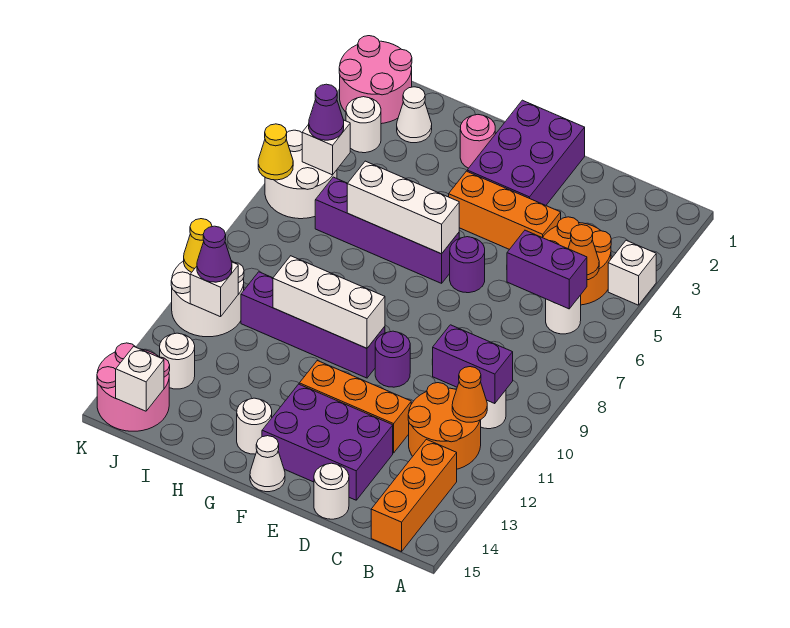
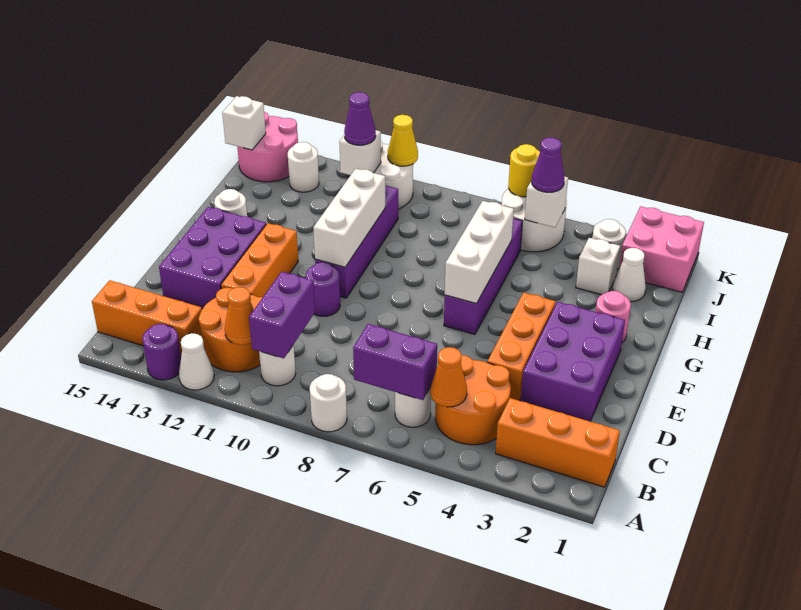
white 1x1 brick [608,240,656,305] -> white 1x1 brick moved to [576,238,620,295]
none -> orange 1x3 brick [496,398,620,487]
purple 1x2 brick [507,230,587,309] -> purple 1x2 brick turned to [353,324,437,400]
white 1x1 round brick [314,463,349,519] -> white 1x1 round brick moved to [310,374,347,432]
purple 2x3 brick [467,100,585,205] -> purple 2x3 brick turned to [521,302,625,421]
purple 1x1 round brick [450,237,485,293] -> purple 1x1 round brick moved to [143,324,181,380]
white 1x1 cone [250,436,285,492] -> white 1x1 cone moved to [179,333,214,390]
pink 2x2 round brick [339,36,412,124] -> pink 2x2 brick [619,206,704,292]
yellow 1x1 cone [258,124,293,180] -> yellow 1x1 round brick [508,144,540,197]

